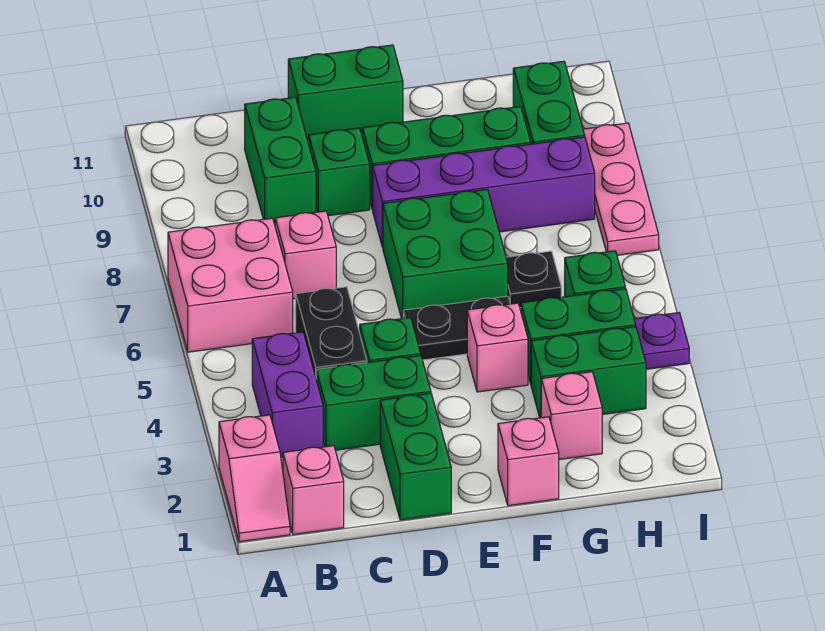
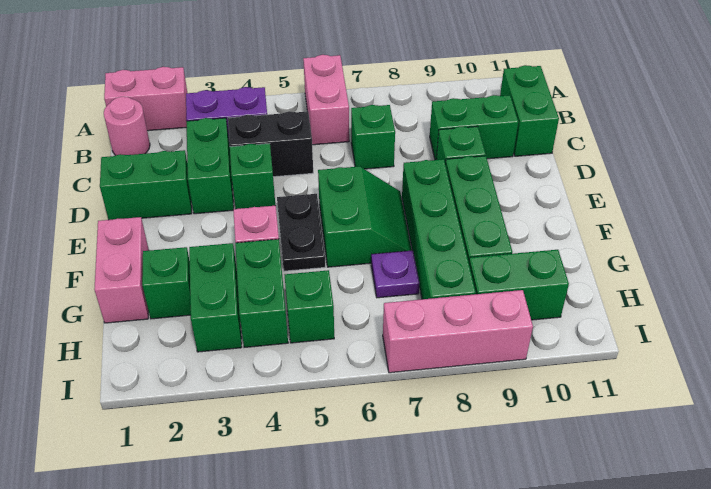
pink 1x2 slope [219,415,290,542] -> pink 1x2 brick [104,67,187,131]
pink 2x2 brick [168,218,293,352] -> pink 1x2 brick [303,55,349,145]
pink 1x1 brick [283,446,344,534] -> pink 1x1 round brick [104,97,150,156]
pink 1x1 brick [275,211,336,299] -> green 1x1 brick [351,105,395,169]
green 1x2 brick [288,45,403,140] -> green 1x2 brick moved to [500,65,559,156]
green 2x2 brick [383,189,508,319] -> green 2x2 slope [318,166,412,267]
purple 1x4 brick [373,137,595,247] -> green 1x4 brick [402,159,476,299]
pink 1x1 brick [498,417,559,506] -> pink 1x2 brick [94,217,149,323]
pink 1x1 brick [541,372,602,460] -> green 1x1 brick [142,247,191,319]
black 1x1 plate [506,251,561,308] -> none
purple 1x1 plate [634,313,689,369] -> purple 1x1 plate moved to [371,250,419,298]
pink 1x3 plate [583,123,659,255] -> pink 1x3 brick [383,290,533,373]

